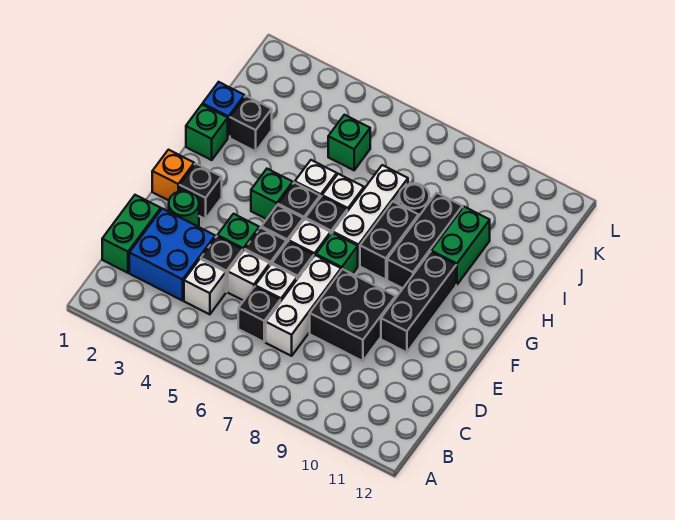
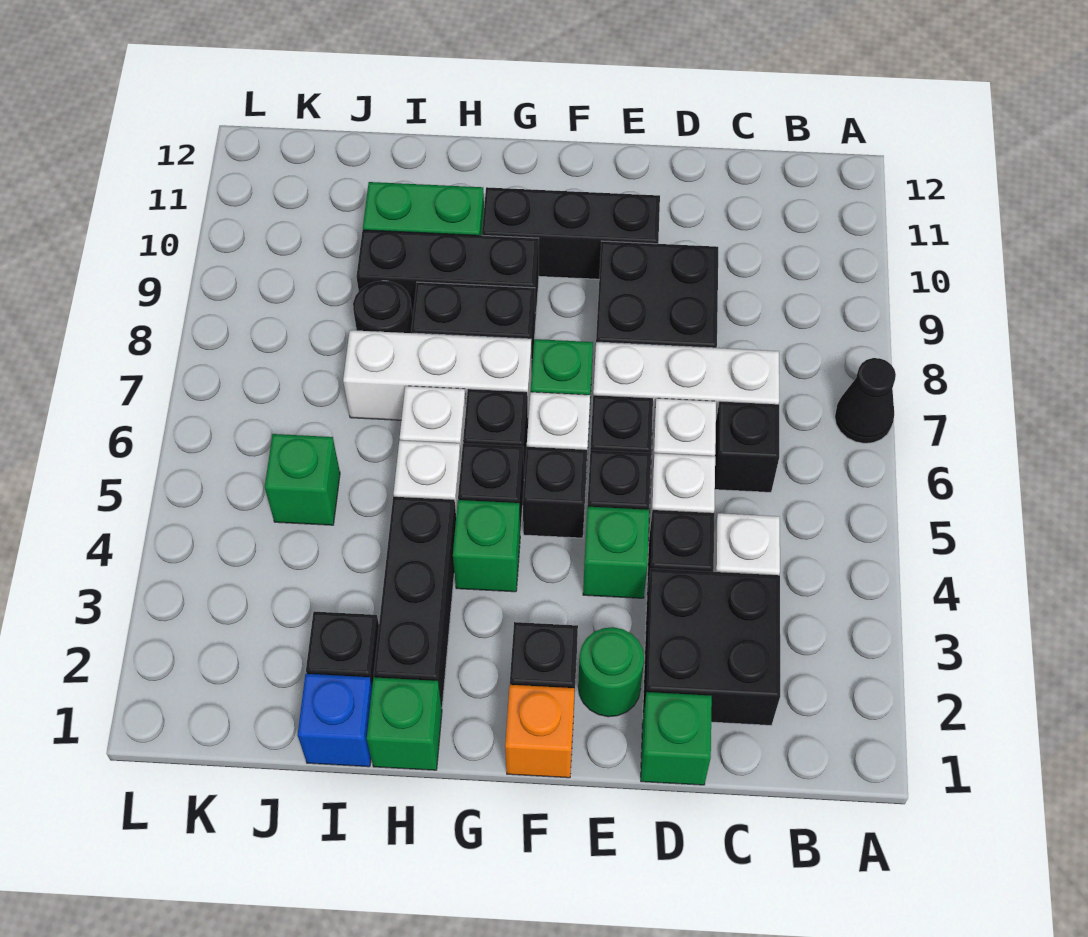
none -> black 1x1 cone [835,358,896,443]
green 1x2 brick [102,195,161,273] -> green 1x1 brick [641,692,712,785]
blue 2x2 brick [129,209,215,301] -> black 2x2 brick [643,569,780,725]
none -> black 1x3 brick [374,497,456,707]

